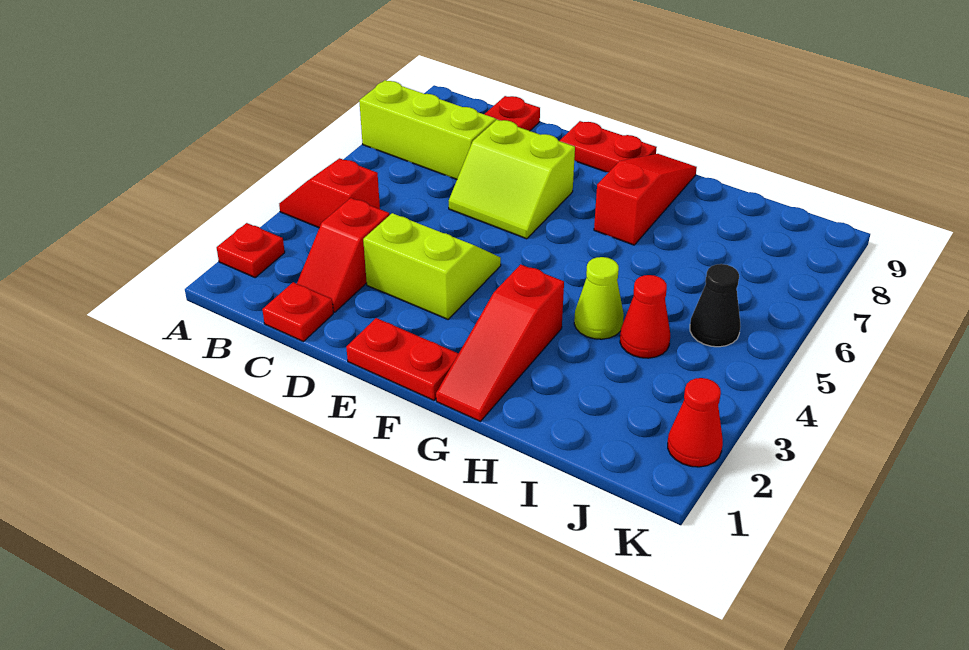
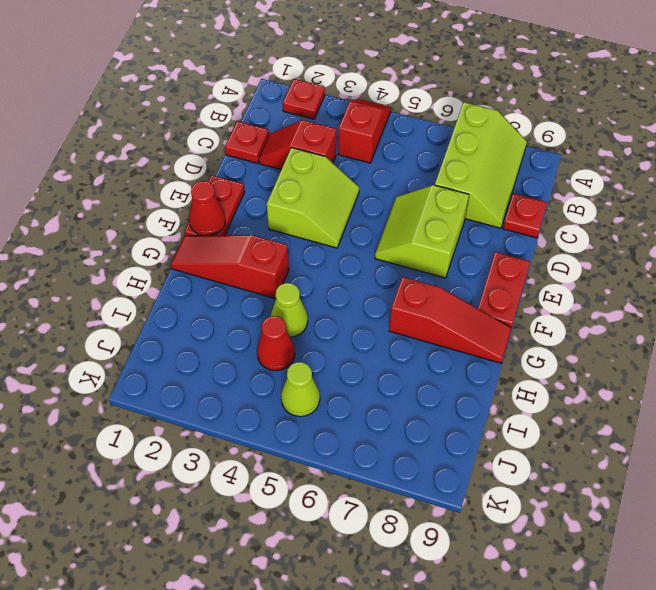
black 1x1 cone [690,264,741,347] -> lime 1x1 cone [281,362,320,417]
red 1x1 cone [668,378,723,467] -> red 1x1 cone moved to [189,181,225,236]

